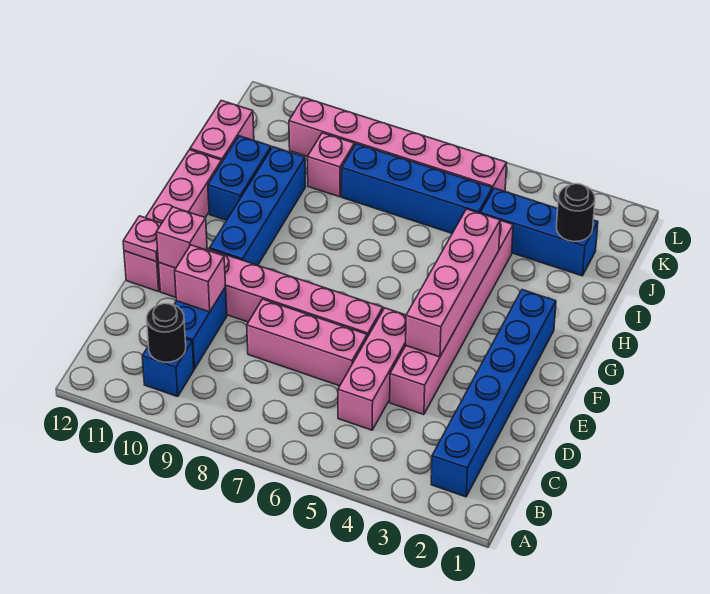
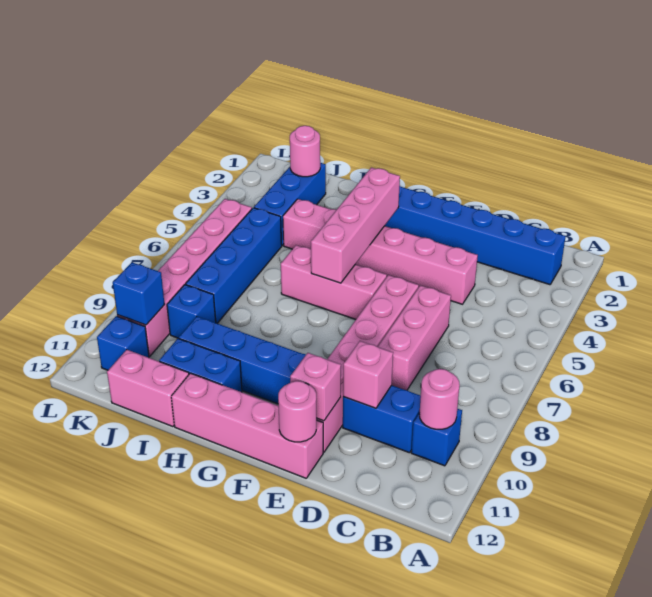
black 1x1 round brick [147,303,186,362] -> pink 1x1 round brick [419,369,460,429]
pink 1x3 brick [338,308,406,430] -> pink 1x3 brick moved to [281,245,387,319]
pink 1x4 brick [406,209,500,357] -> pink 1x4 brick turned to [311,167,400,283]
pink 1x1 plate [123,216,162,262] -> pink 1x1 round brick [278,381,316,442]
black 1x1 round brick [556,184,595,242] -> pink 1x1 round brick [290,126,320,177]
pink 1x1 brick [307,133,354,197] -> blue 1x1 brick [167,285,216,338]
none -> blue 1x1 brick [113,262,165,325]
none -> blue 1x1 brick [97,316,149,370]

